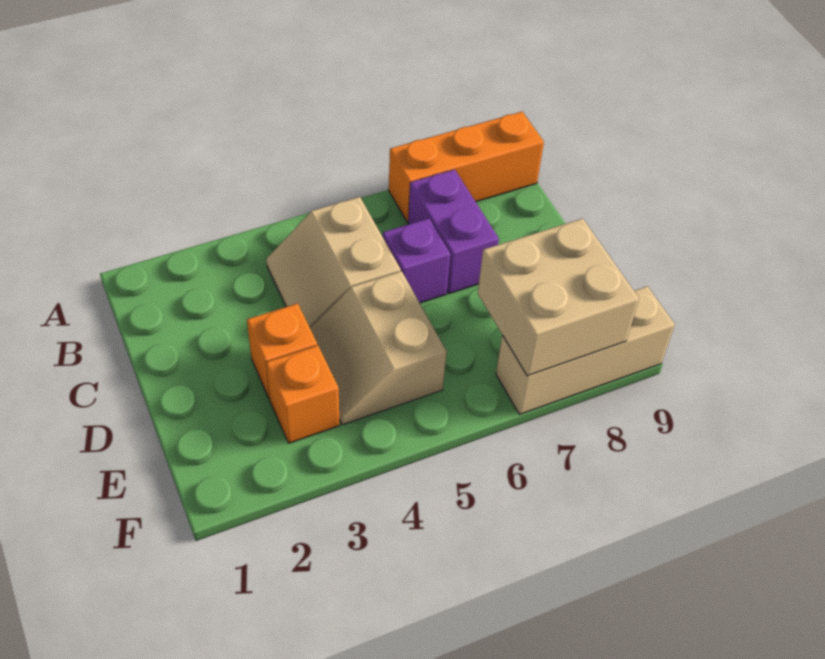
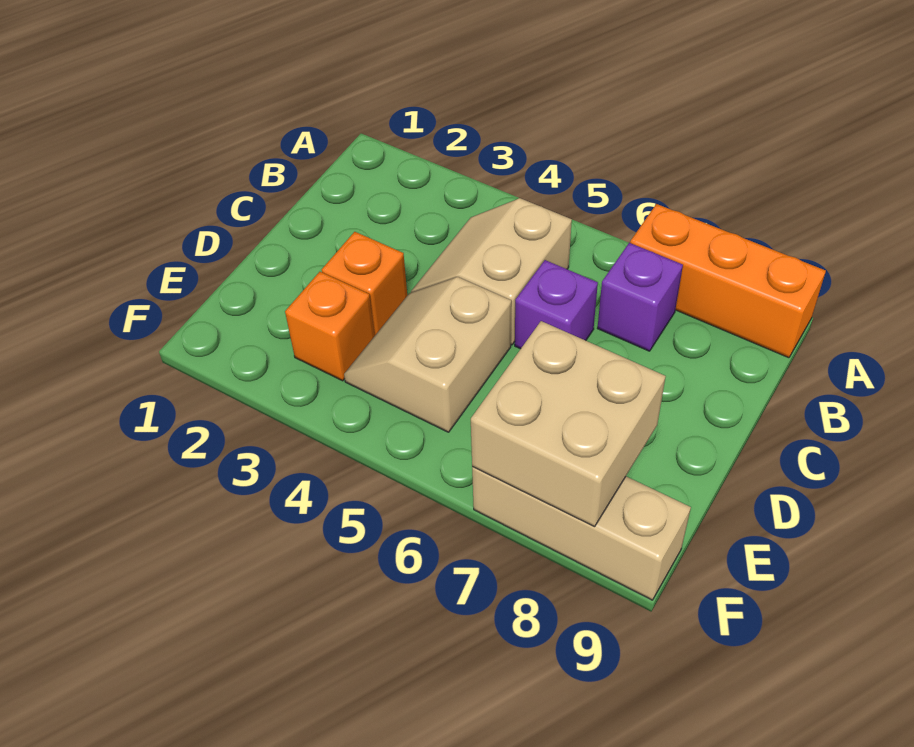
purple 1x2 brick [408,169,499,293] -> purple 1x1 brick [597,243,683,351]

